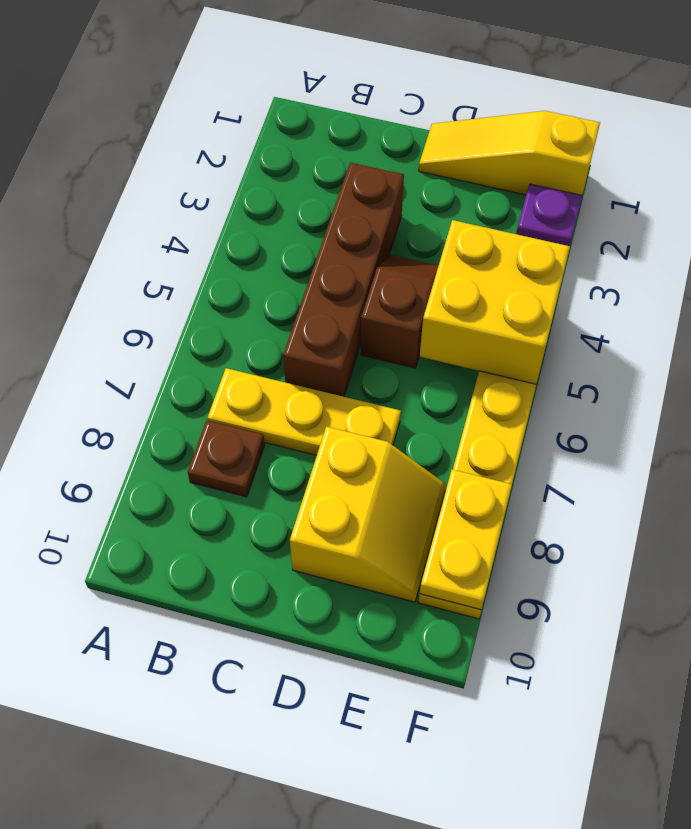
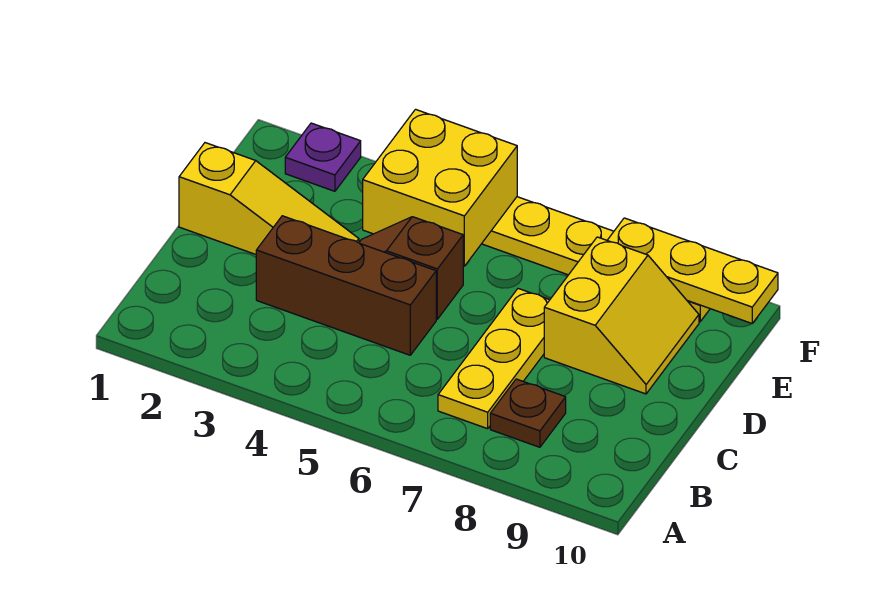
brown 1x4 brick [283,163,404,397] -> brown 1x3 brick [256,216,436,355]
yellow 1x3 slope [419,111,600,195] -> yellow 1x3 slope turned to [179,143,359,254]
yellow 2x2 slope [290,427,446,602] -> yellow 2x2 slope turned to [544,237,699,394]
yellow 1x2 plate [420,470,512,610] -> yellow 1x3 plate [607,218,778,323]

